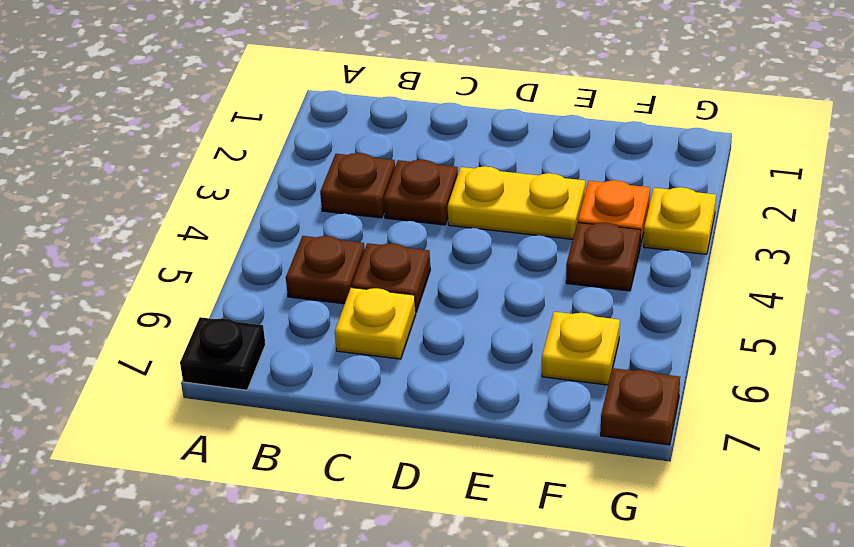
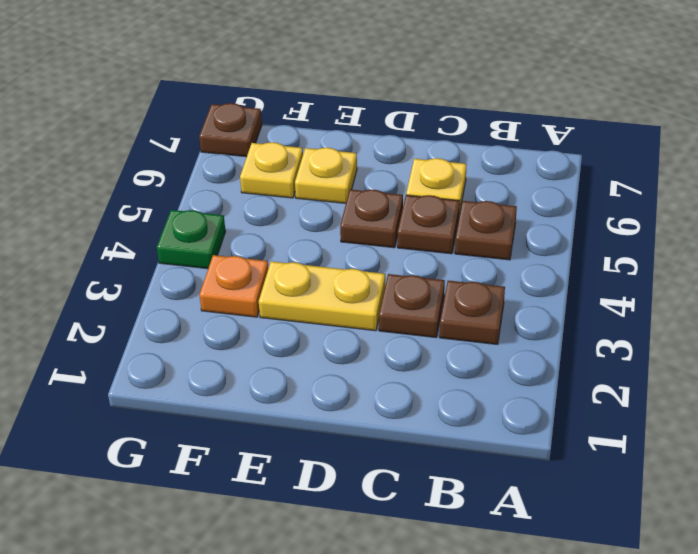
black 1x1 plate [180,317,265,390] -> none
brown 1x1 plate [566,222,640,291] -> brown 1x1 plate moved to [340,189,403,248]
yellow 1x1 plate [644,187,716,254] -> yellow 1x1 plate moved to [295,148,357,203]
none -> green 1x1 plate [157,210,226,269]

